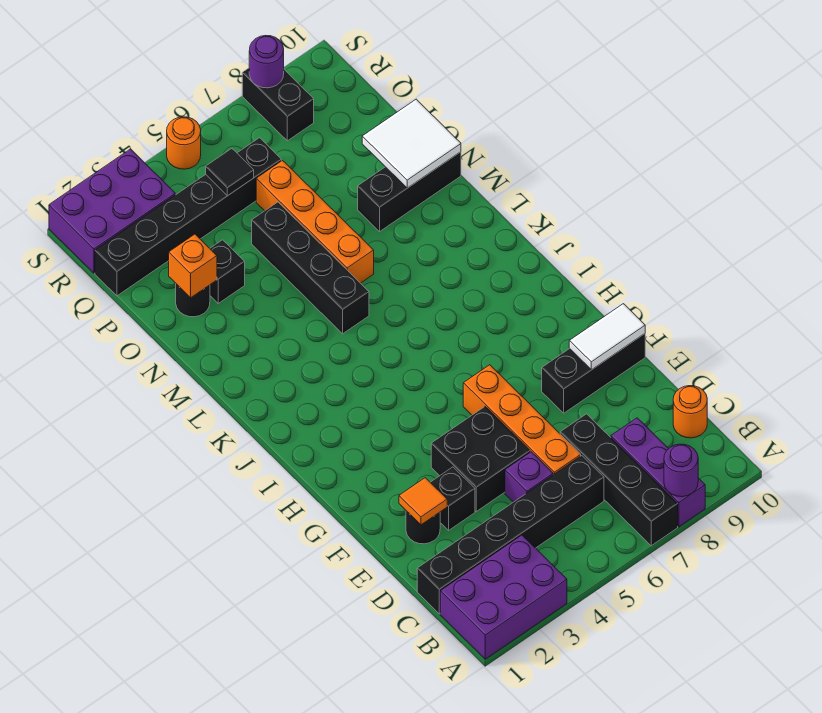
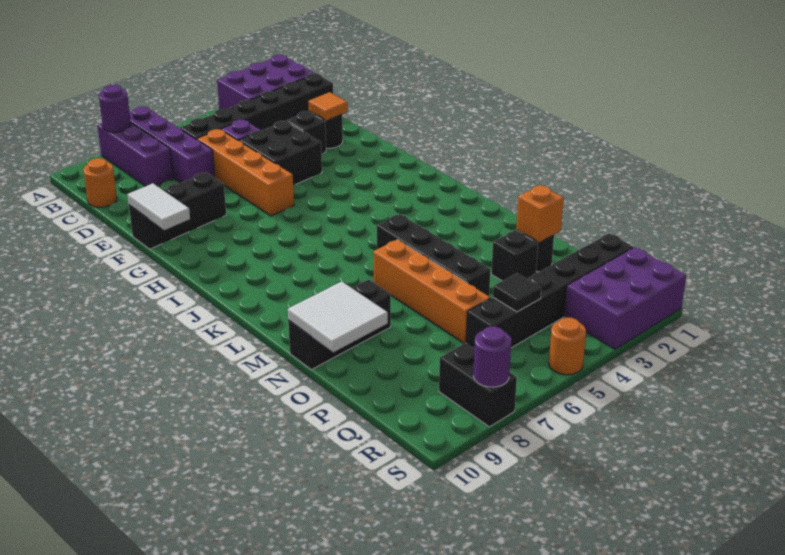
black 1x4 brick [560,414,678,546] -> purple 1x4 brick [130,107,215,183]
white 1x2 tile [569,304,645,370] -> white 1x2 tile turned to [127,183,190,230]

